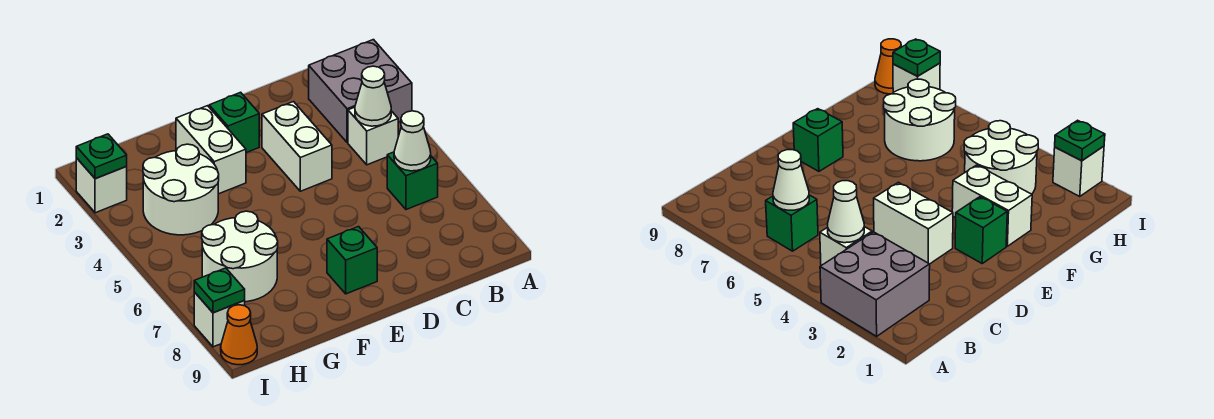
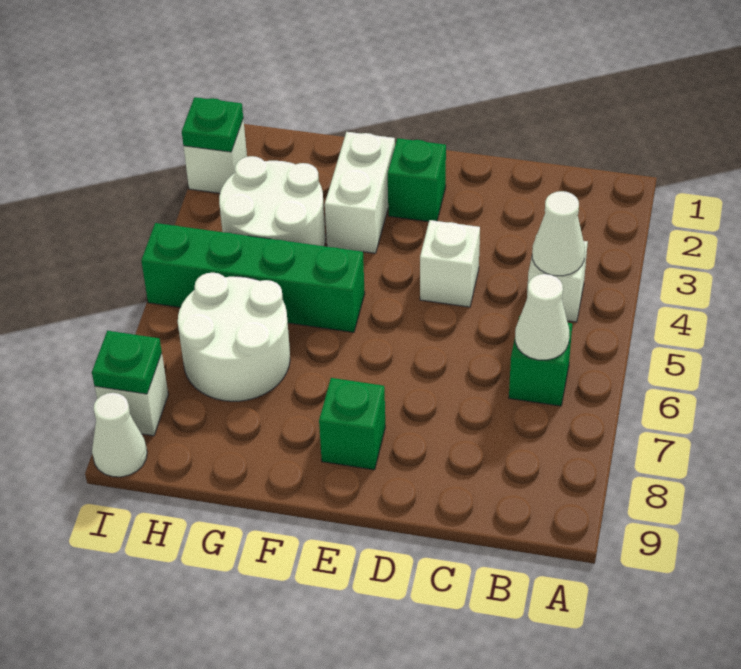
grey 2x2 brick [308,40,412,143] -> none
white 1x2 brick [262,102,332,191] -> white 1x1 brick [420,220,480,307]
none -> green 1x4 brick [141,223,365,332]
orange 1x1 cone [221,305,257,365] -> white 1x1 cone [92,393,147,477]

